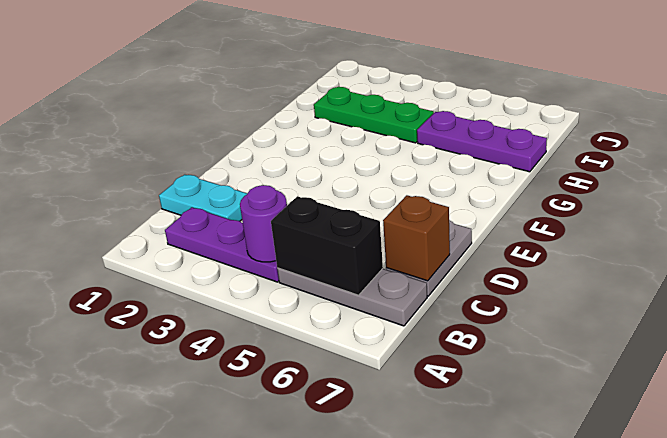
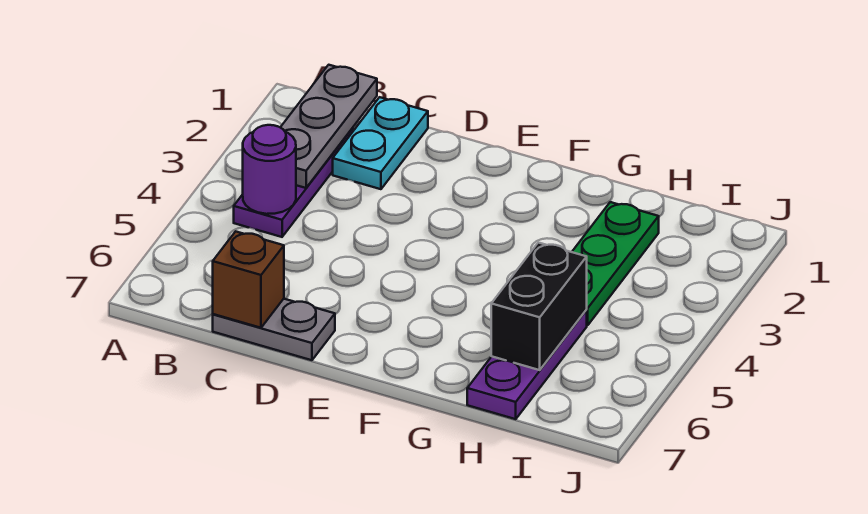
grey 1x3 plate [277,268,427,326] -> grey 1x3 plate moved to [280,65,377,188]
black 1x2 brick [271,196,383,295] -> black 1x2 brick moved to [491,243,587,370]

